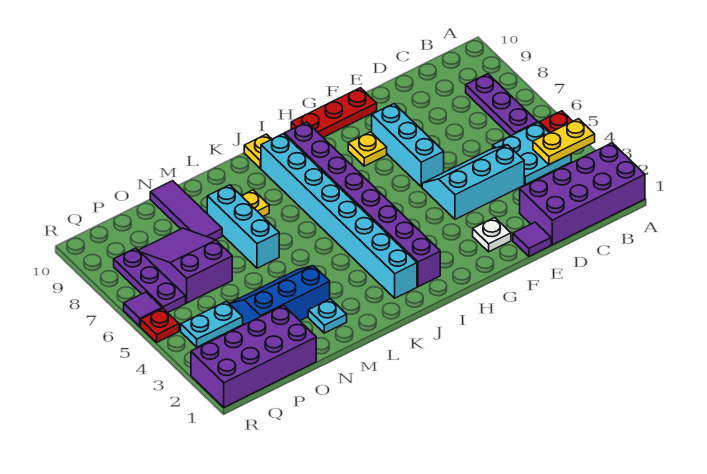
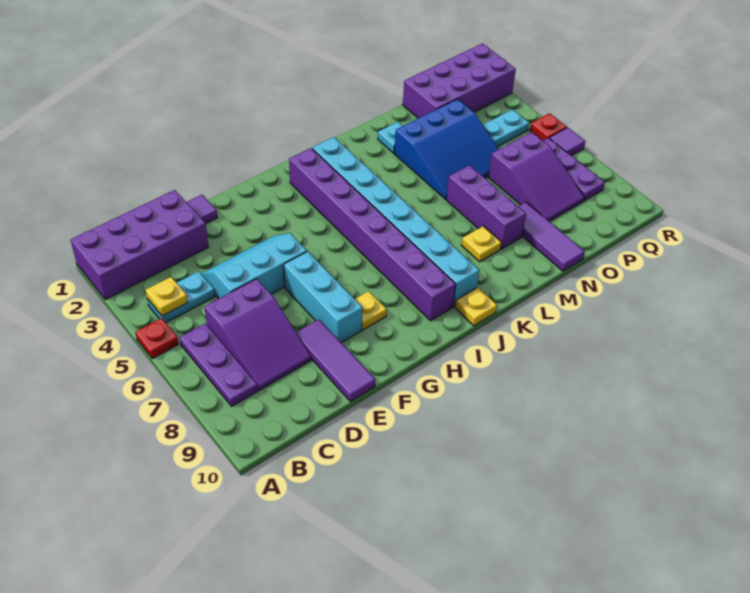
yellow 1x2 plate [533,119,595,165] -> yellow 1x1 plate [145,277,188,316]
cyan 2x2 plate [493,122,571,185] -> cyan 1x2 plate [147,271,215,323]
none -> purple 2x3 slope [204,279,311,390]
cyan 2x3 slope [422,145,524,219] -> cyan 2x3 slope turned to [201,233,307,298]
none -> purple 1x3 tile [296,319,375,402]
white 1x1 plate [473,218,511,252] -> none
red 1x3 plate [291,88,377,137] -> none
blue 2x3 slope [229,266,330,325] -> blue 3x3 slope [394,99,499,199]
cyan 1x3 brick [207,185,279,268] -> purple 1x3 brick [446,165,526,249]

